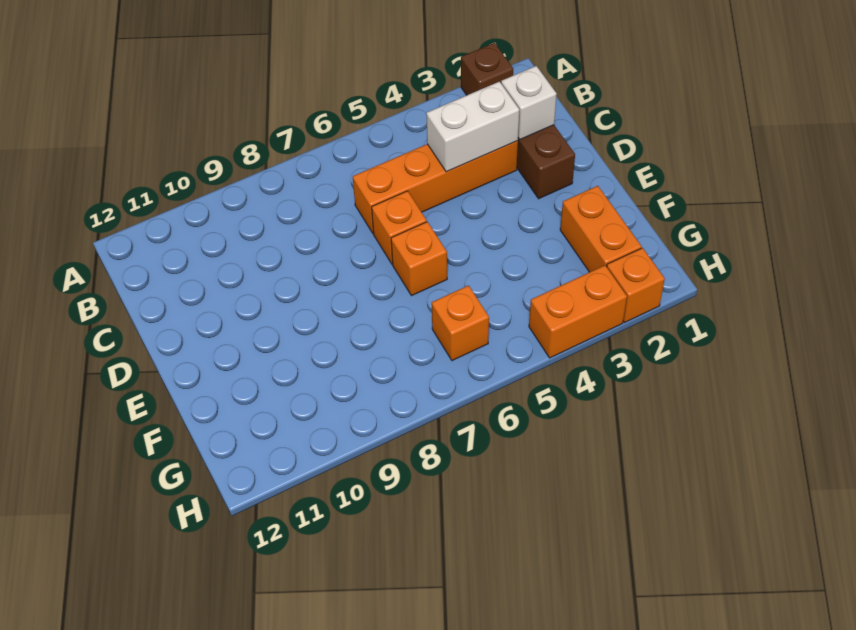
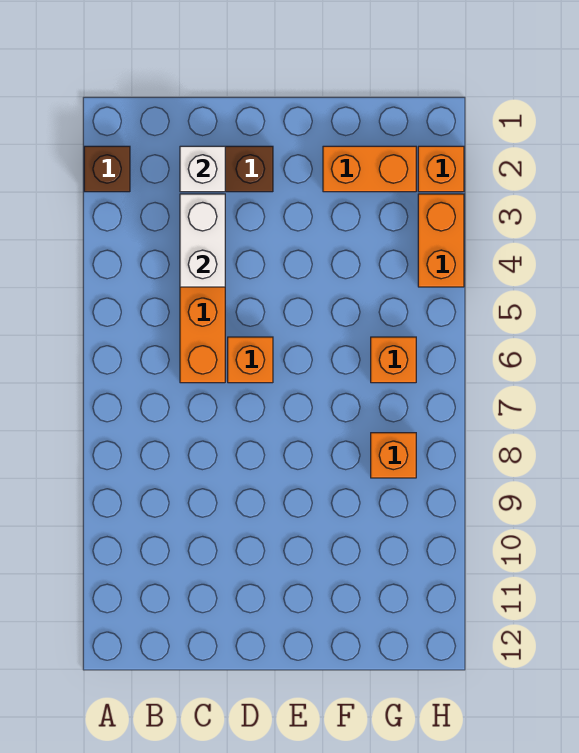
orange 1x1 brick [391,222,447,296] -> orange 1x1 brick moved to [371,433,416,478]

